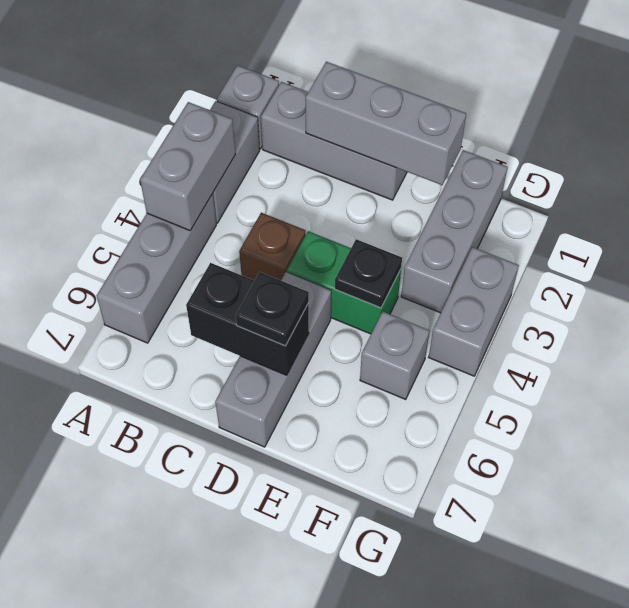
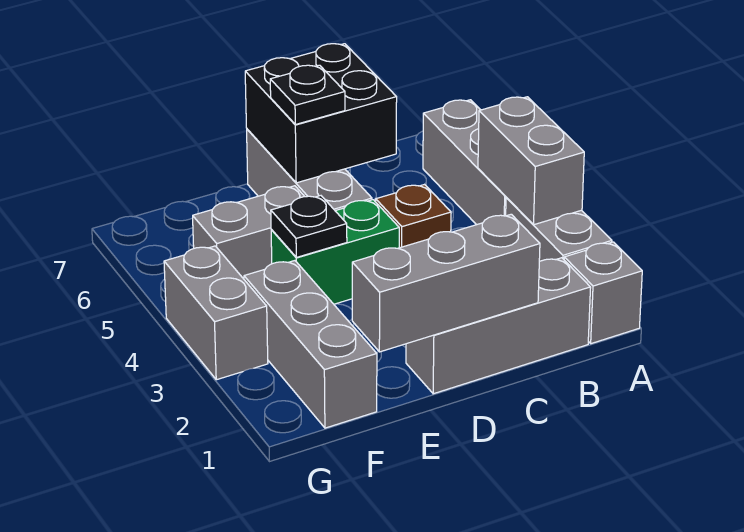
black 1x2 brick [186,263,309,375] -> black 2x2 brick [245,44,397,183]
grey 1x1 brick [360,312,429,400] -> grey 1x2 brick [193,186,305,279]

